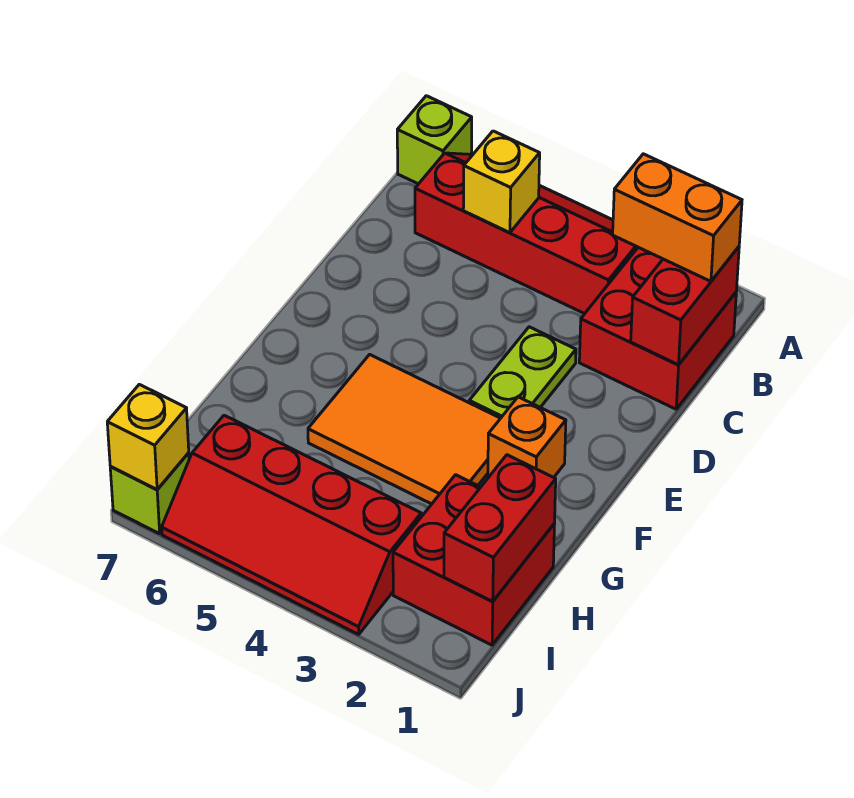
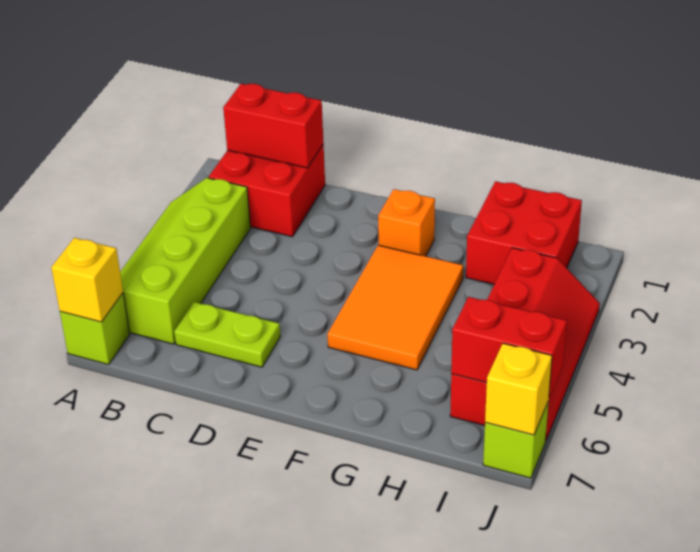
red 2x4 slope [415,153,638,314] -> lime 2x4 slope [120,178,251,344]
orange 1x2 brick [613,154,742,281] -> none
yellow 1x1 brick [463,131,540,233] -> yellow 1x1 brick moved to [51,238,123,322]
lime 1x2 plate [469,327,576,418] -> lime 1x2 plate moved to [174,302,280,367]
red 1x2 brick [444,455,556,602] -> red 1x2 brick moved to [451,297,567,398]

